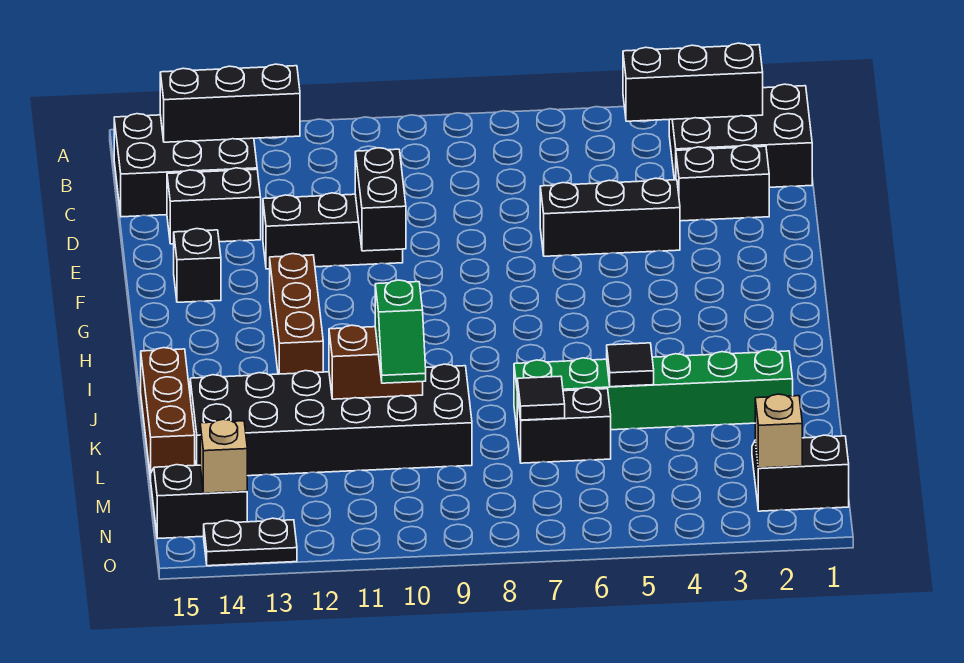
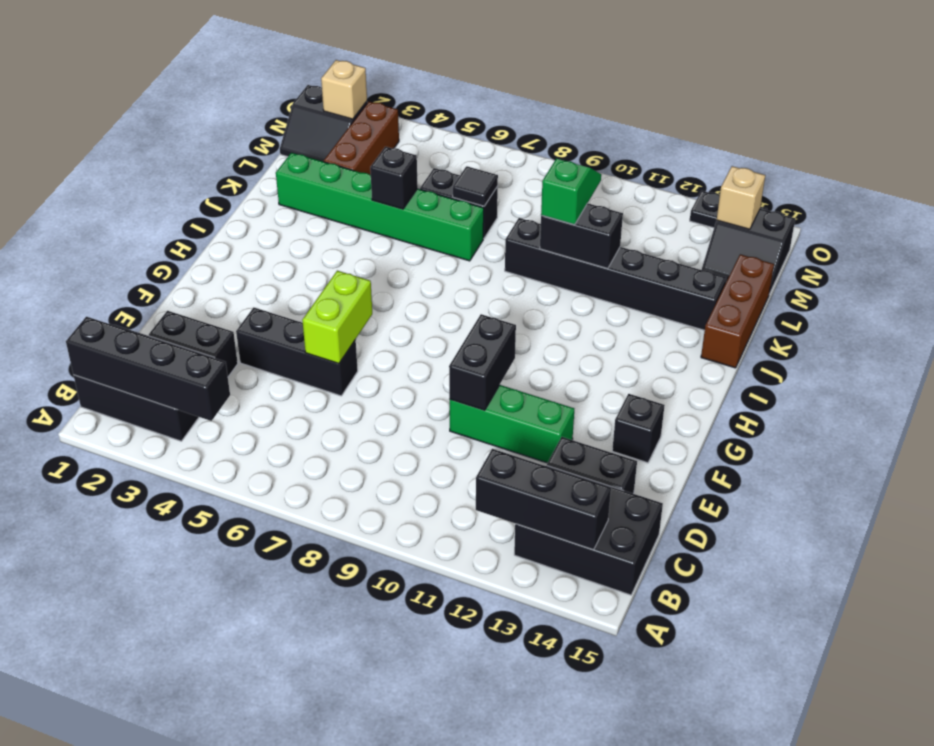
black 1x3 brick [623,43,763,121] -> black 1x4 brick [66,317,230,421]
none -> lime 1x2 brick [302,271,372,364]
black 1x3 brick [263,193,403,269] -> green 1x3 brick [450,385,574,463]
brown 1x3 brick [270,254,323,374] -> brown 1x3 brick moved to [324,102,399,175]
black 1x1 tile [607,343,654,387] -> black 1x1 brick [370,147,418,209]
black 2x6 brick [190,364,472,476] -> black 1x6 brick [505,218,727,330]
brown 1x2 brick [329,325,423,399] -> black 1x2 brick [540,203,623,269]

